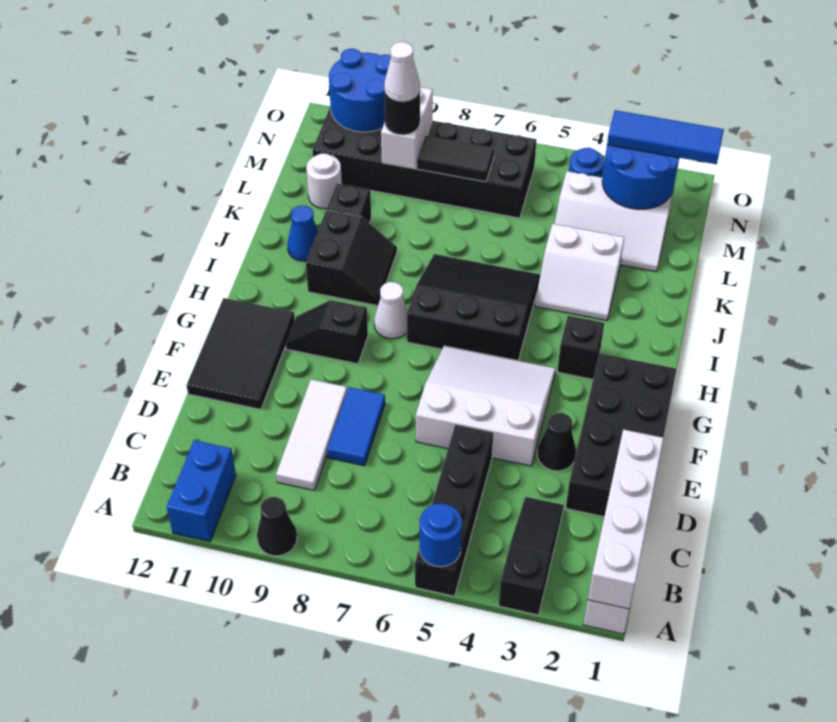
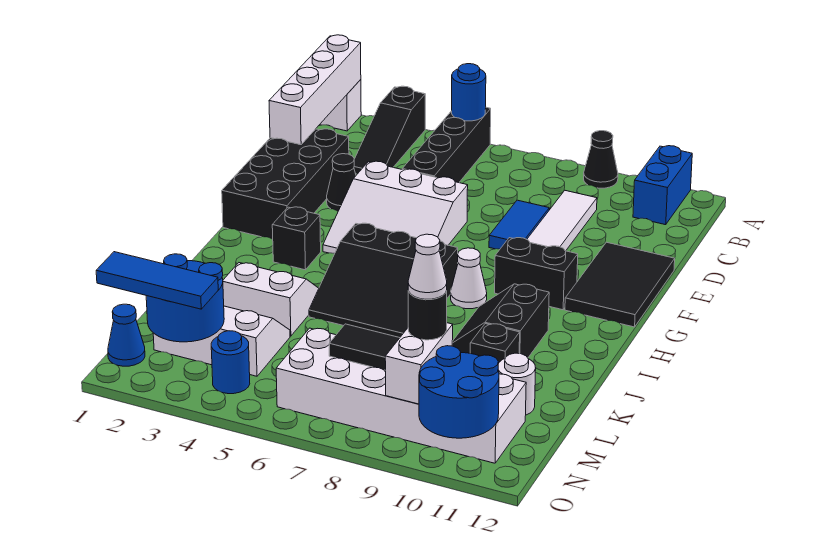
black 1x2 slope [286,300,368,364] -> black 1x2 brick [495,238,578,310]
blue 1x1 cone [287,205,318,261] -> blue 1x1 cone moved to [108,304,145,366]
black 2x6 brick [312,106,537,218] -> white 2x6 brick [276,328,526,463]

